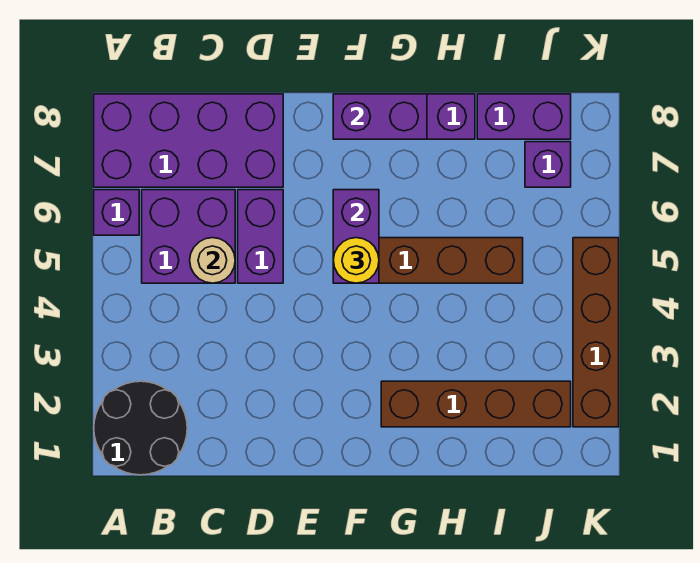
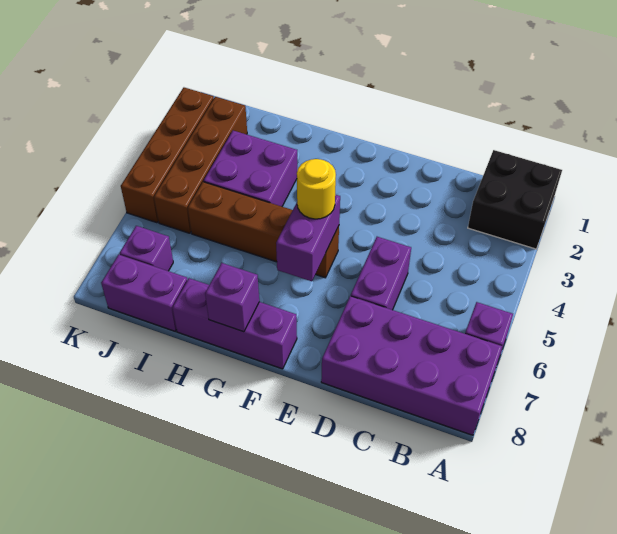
black 2x2 round brick [94,381,187,475] -> black 2x2 brick [468,150,562,249]
purple 2x2 brick [142,190,235,283] -> purple 2x2 brick moved to [204,131,297,206]
tan 1x1 round brick [190,238,235,283] -> none
purple 1x2 brick [333,94,427,139] -> purple 1x1 brick [205,263,259,332]
brown 1x4 brick [381,381,571,427] -> brown 1x4 brick turned to [154,97,247,233]

